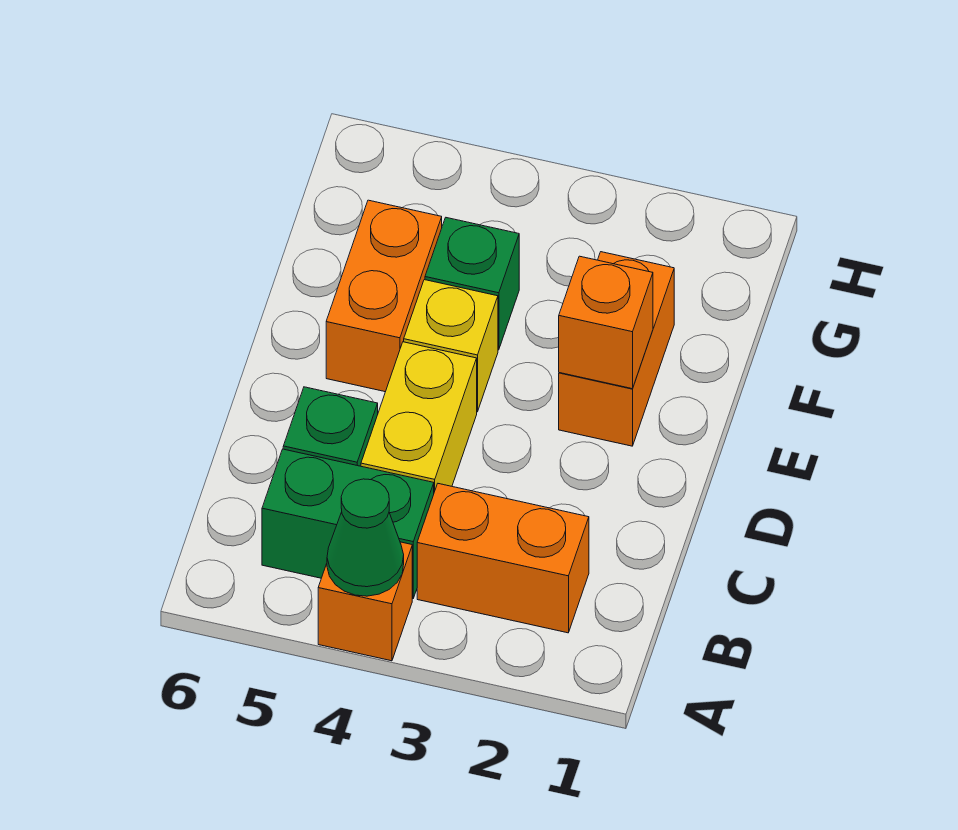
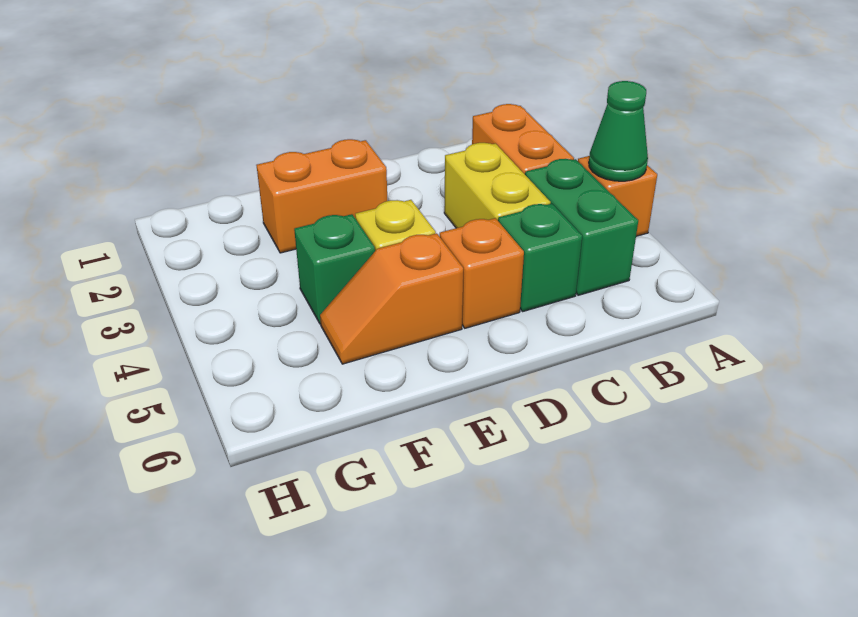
yellow 1x2 brick [361,342,477,492] -> yellow 1x2 brick turned to [444,143,551,228]
orange 1x1 brick [559,256,653,389] -> orange 1x1 brick moved to [440,218,524,328]
orange 1x2 brick [326,200,442,392] -> orange 1x2 slope [320,233,463,364]

